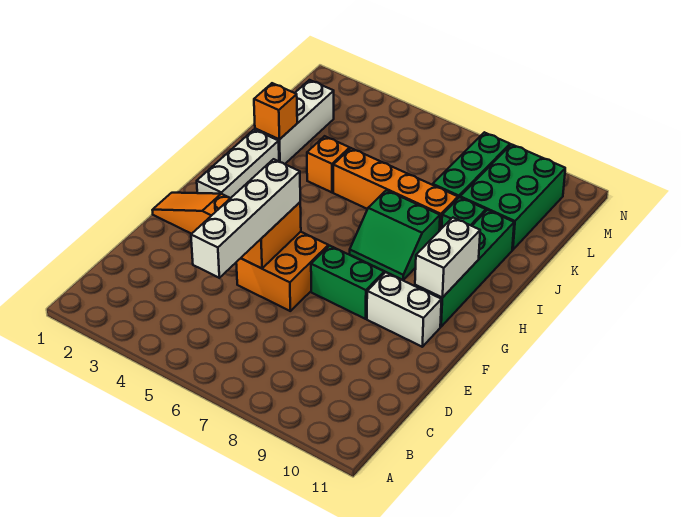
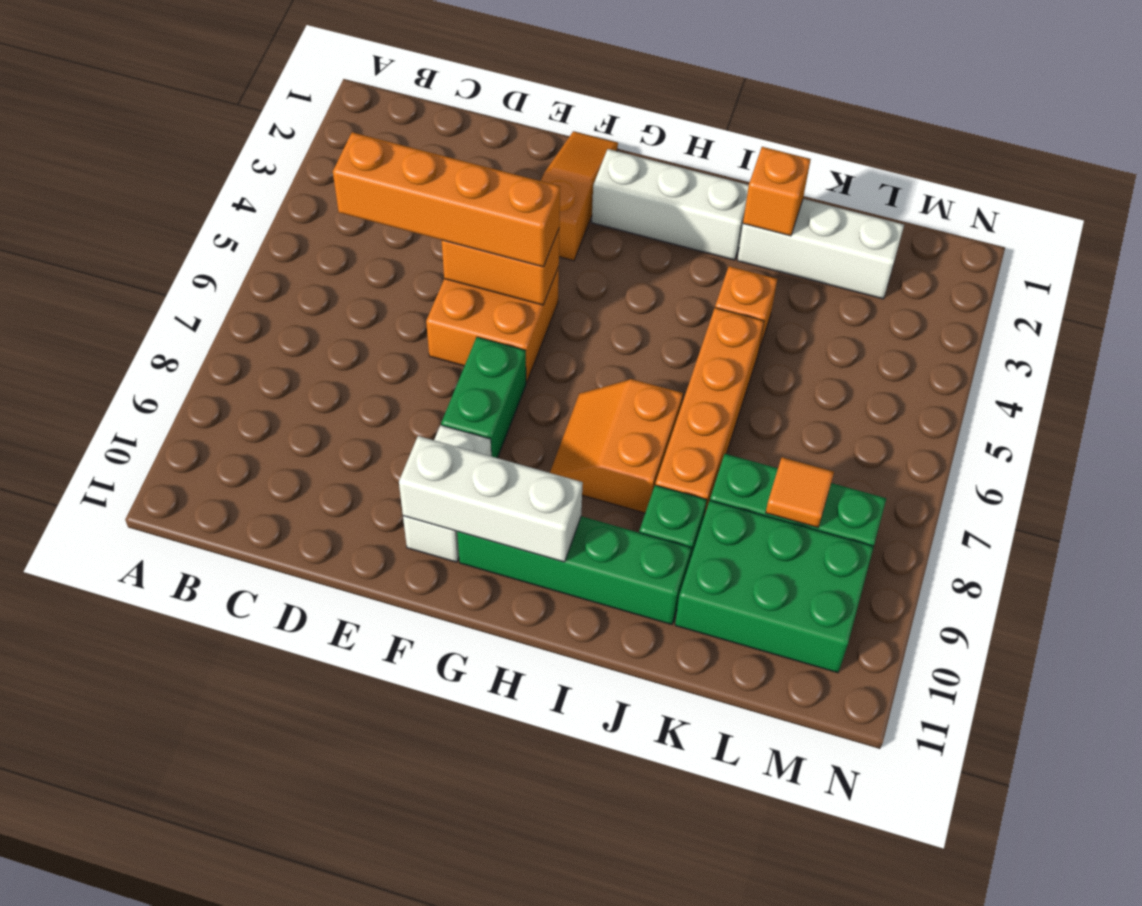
white 1x4 brick [191,159,300,278] -> orange 1x4 brick [333,132,560,267]
white 1x2 brick [415,218,480,298] -> white 1x3 brick [399,436,583,562]
green 2x2 slope [350,190,440,280] -> orange 2x2 slope [550,379,683,513]
none -> orange 1x1 tile [766,457,834,528]

